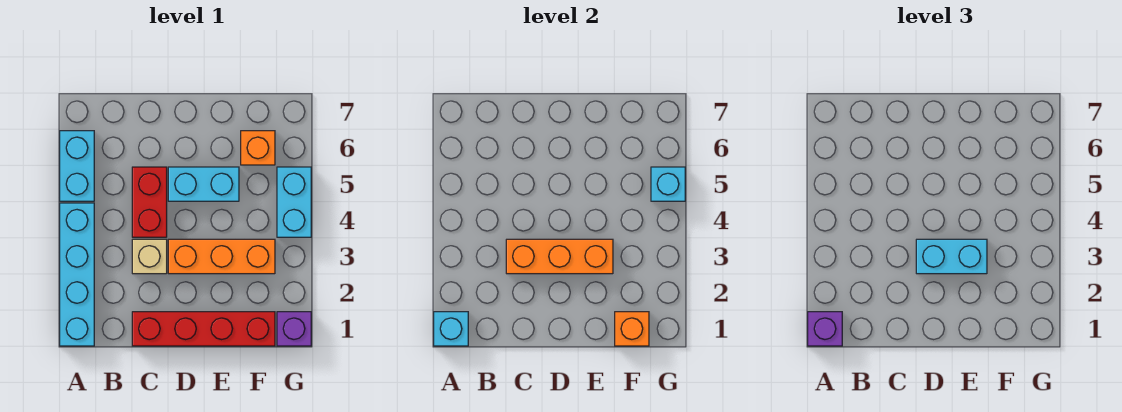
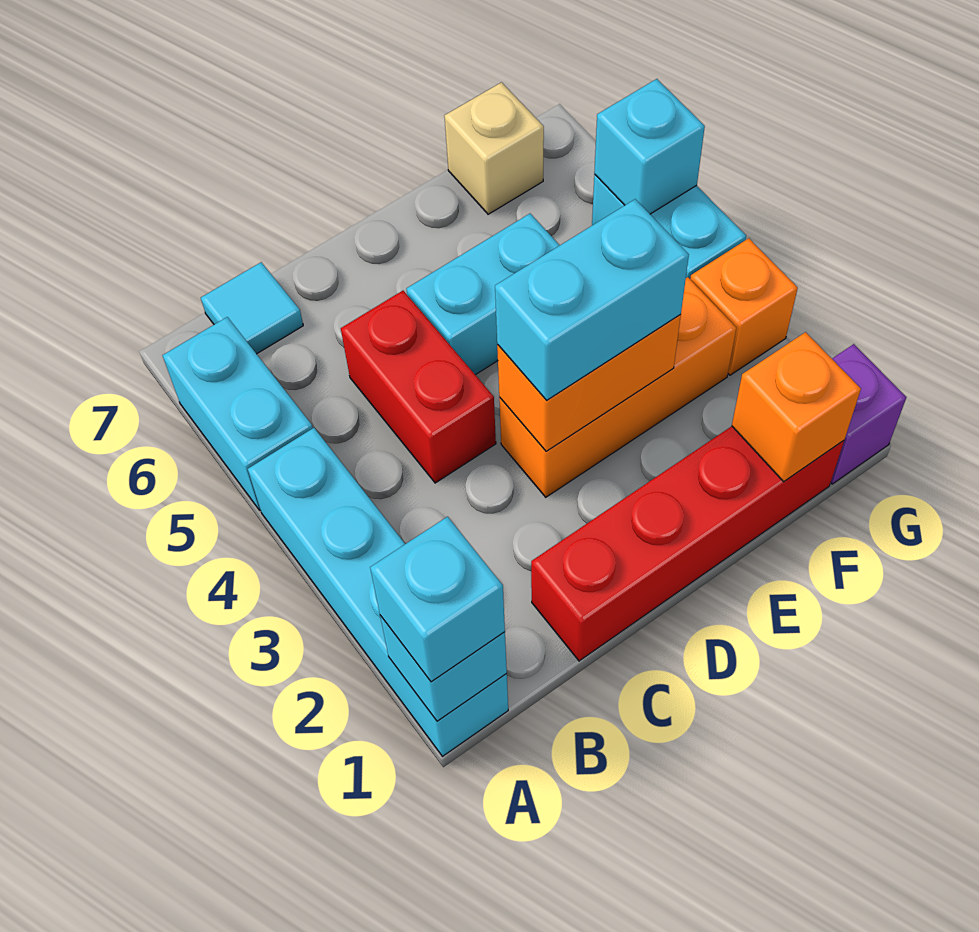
purple 1x1 brick [808,312,842,346] -> cyan 1x1 brick [370,517,505,682]
none -> cyan 1x1 tile [201,262,303,354]
tan 1x1 brick [132,239,167,274] -> tan 1x1 brick moved to [444,82,544,214]
orange 1x3 brick [506,239,613,274] -> orange 1x2 brick [497,315,681,451]
orange 1x1 brick [241,131,275,165] -> orange 1x1 brick moved to [690,238,798,375]

